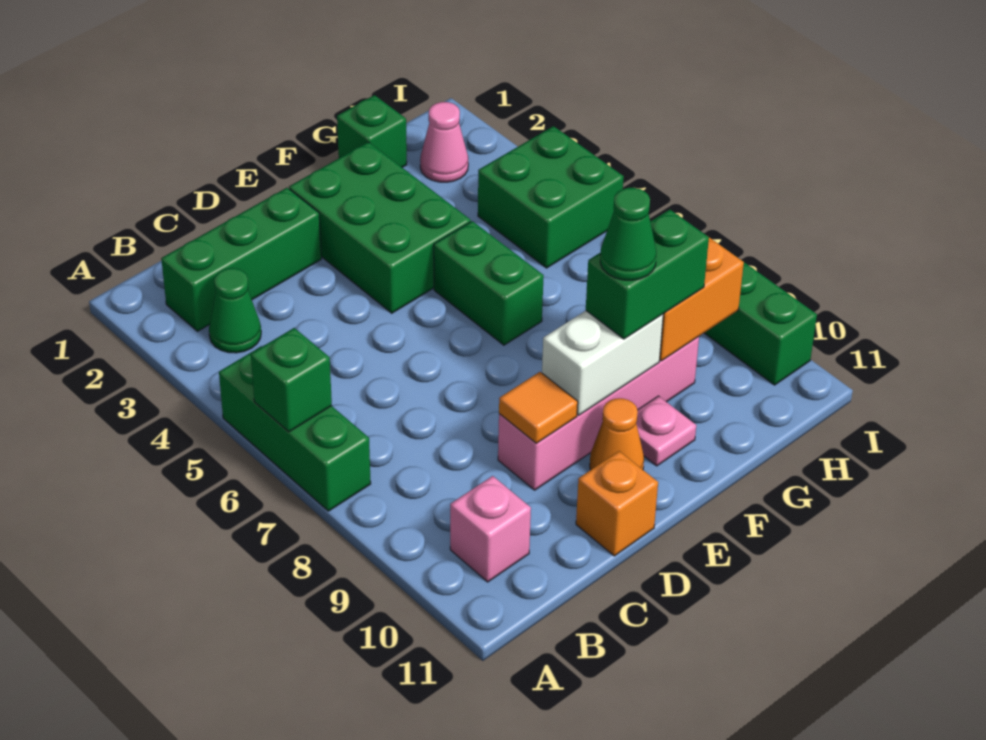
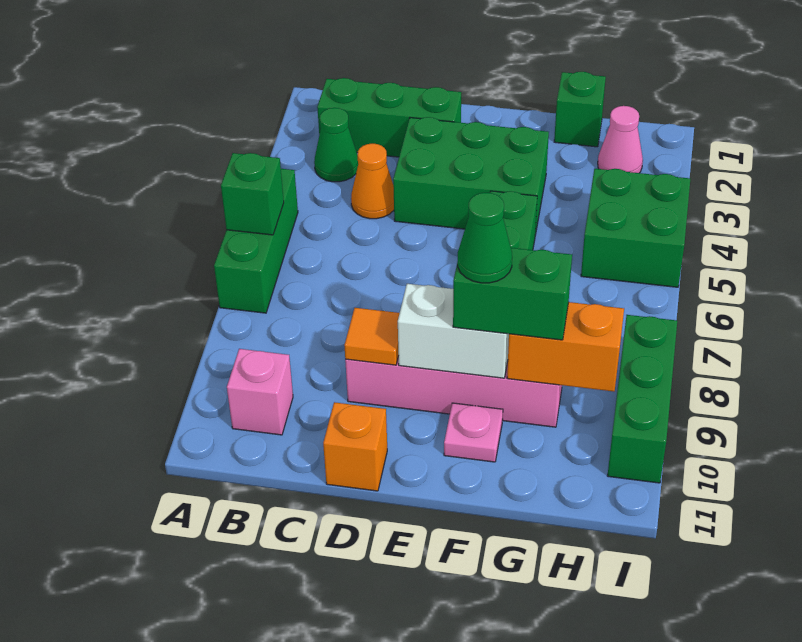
green 2x3 brick [289,142,471,313] -> green 2x3 brick turned to [393,117,549,235]
orange 1x1 cone [590,398,644,470] -> orange 1x1 cone moved to [351,144,394,219]

